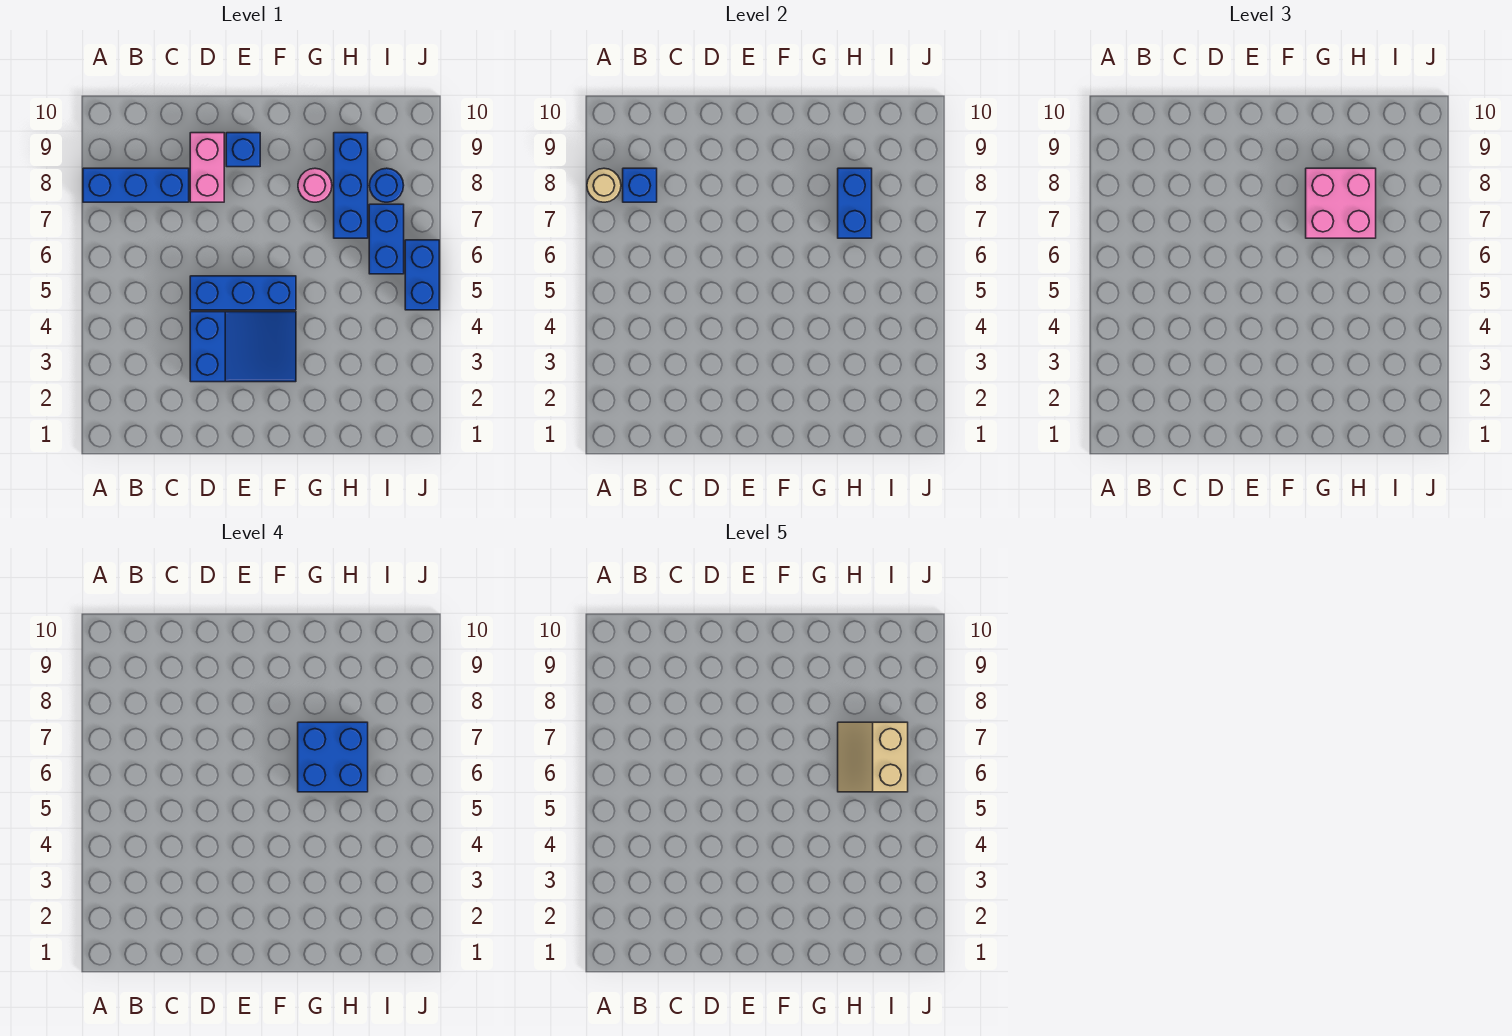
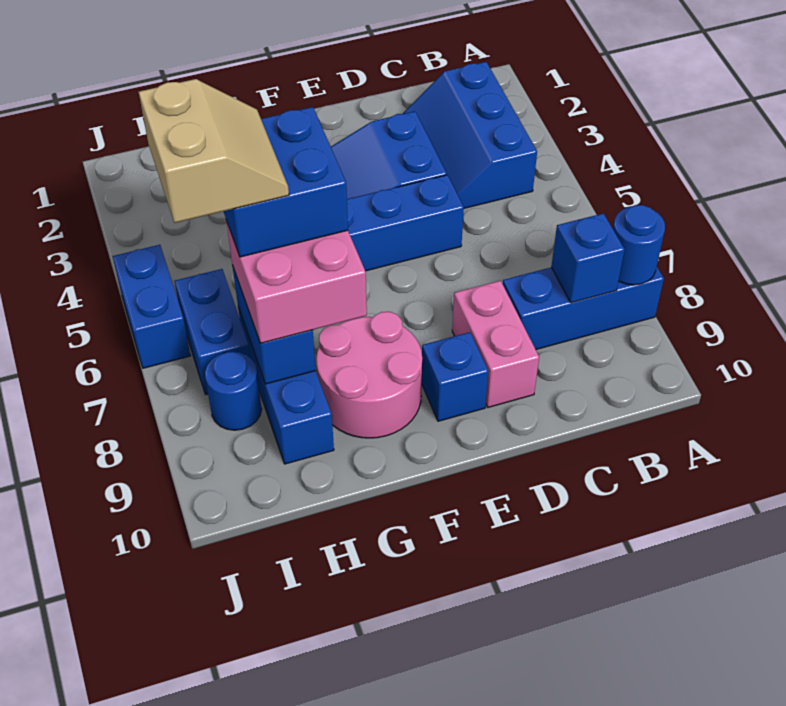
tan 1x1 round brick [587,168,621,202] -> blue 1x1 round brick [613,205,665,285]
none -> blue 2x3 slope [403,62,537,208]
pink 1x1 round brick [298,168,332,202] -> pink 2x2 round brick [316,312,422,438]

